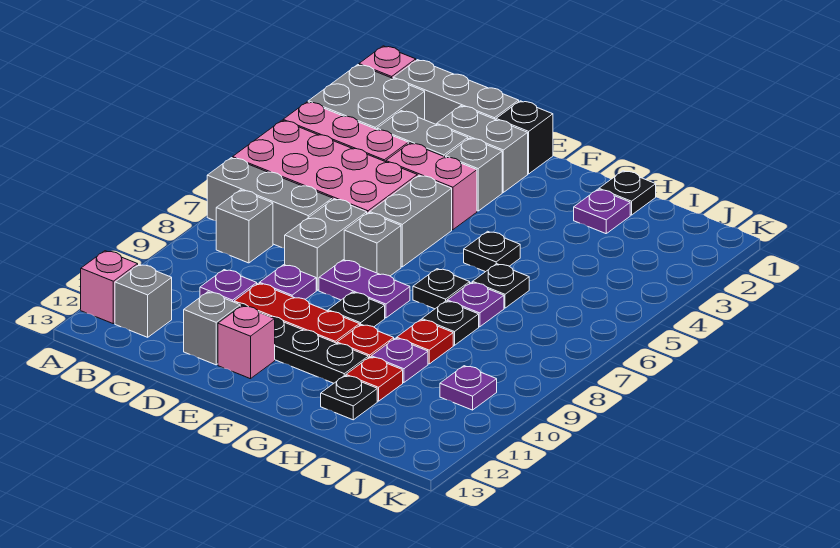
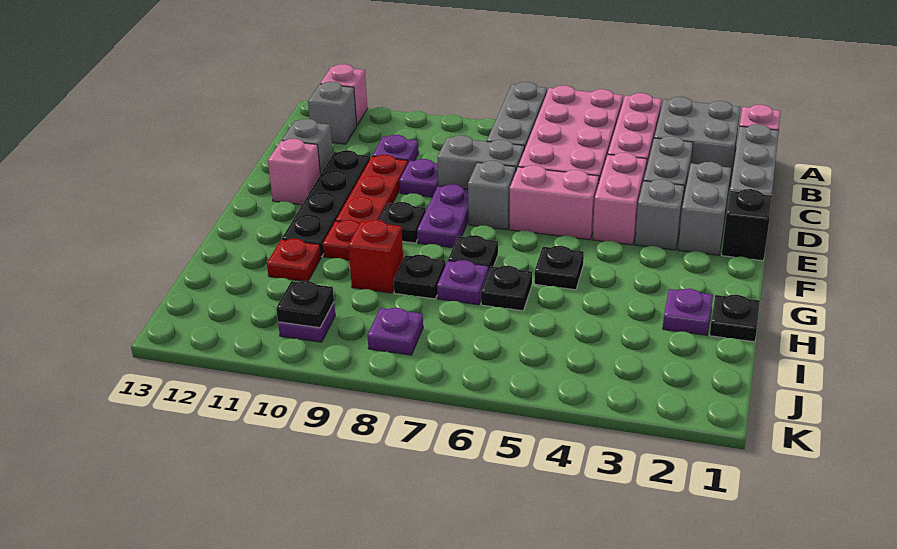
grey 1x1 brick [216,190,273,263] -> none
grey 1x2 brick [370,175,452,267] -> pink 1x2 brick [509,165,599,240]
red 1x1 plate [397,320,453,364] -> red 1x1 brick [348,220,403,293]
purple 1x1 plate [371,338,428,383] -> purple 1x1 plate moved to [367,308,423,355]
black 1x1 plate [321,375,377,420] -> black 1x1 plate moved to [276,281,334,328]

